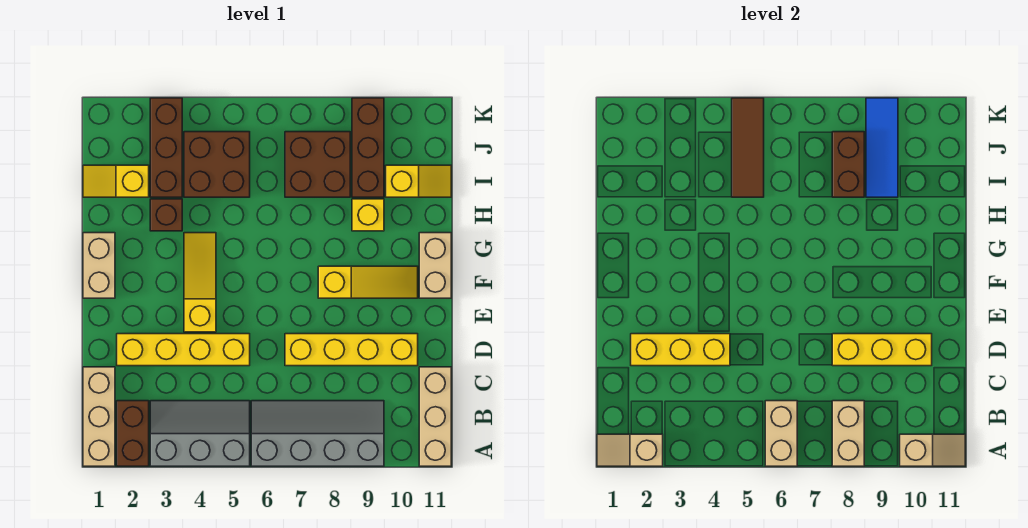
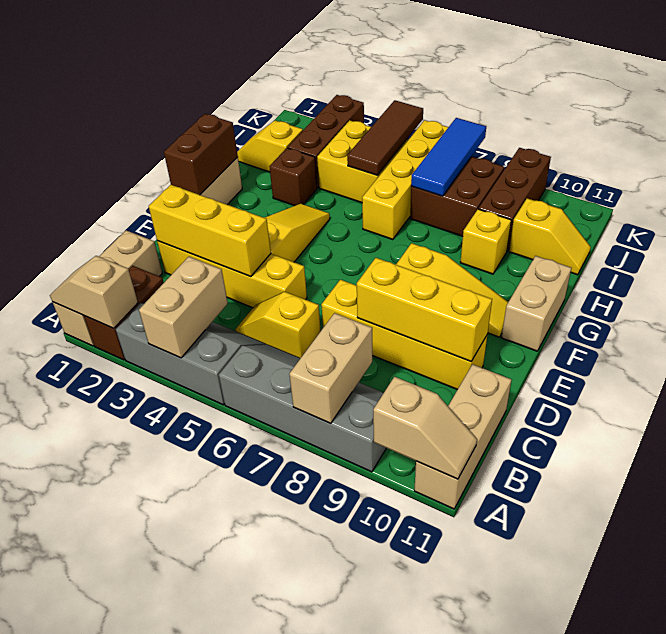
tan 1x2 brick [765,401,797,466] -> tan 1x2 brick moved to [139,257,228,358]
none -> yellow 1x2 slope [235,292,321,358]
none -> yellow 1x4 brick [362,120,448,240]
brown 2x2 brick [184,132,250,197] -> yellow 2x2 brick [317,120,408,203]
brown 1x2 brick [832,132,864,197] -> brown 1x2 brick moved to [164,114,238,195]
blue 1x3 tile [866,98,898,197] -> blue 1x3 tile moved to [411,118,486,196]

